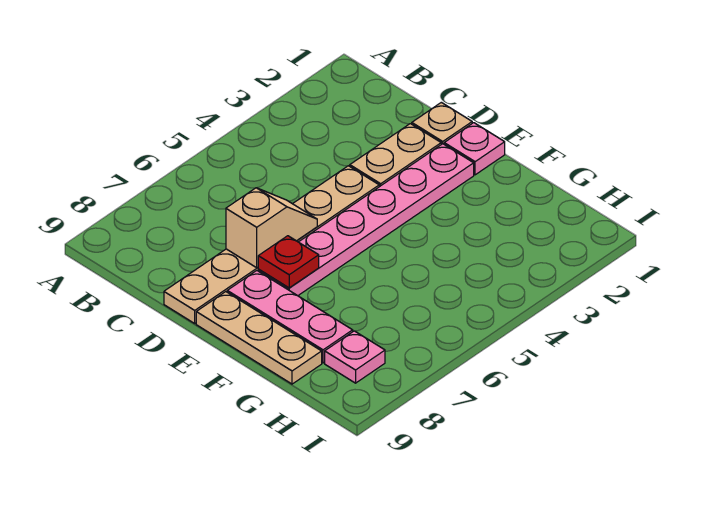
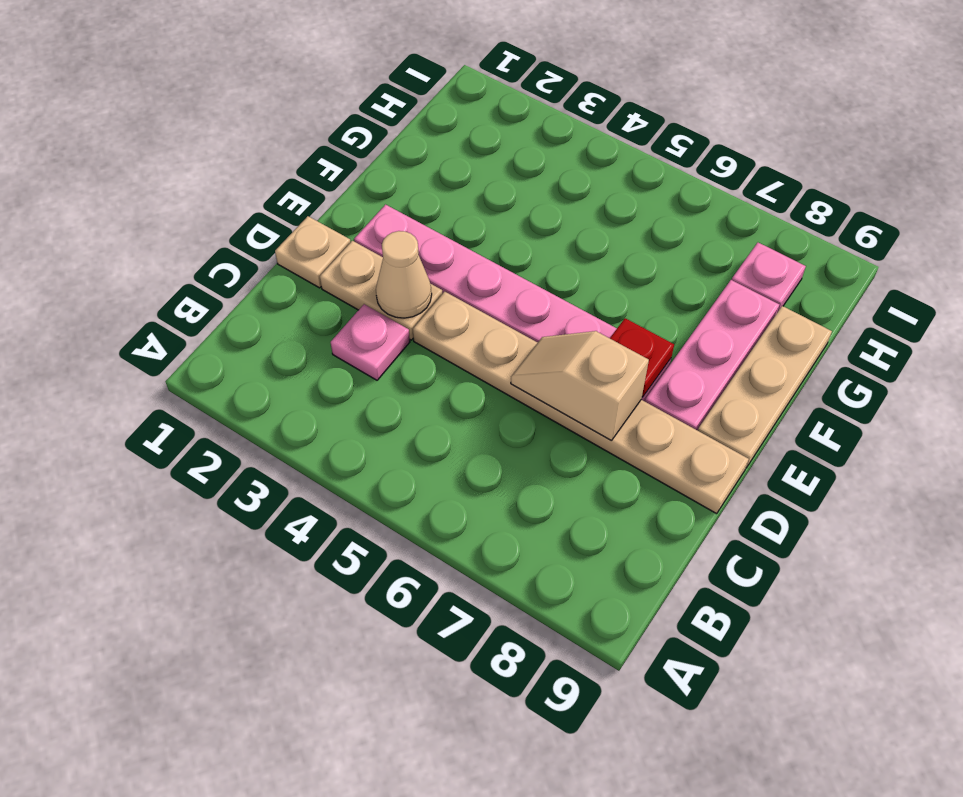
none -> tan 1x1 cone [376,231,432,318]
pink 1x1 plate [444,123,505,175] -> pink 1x1 plate moved to [331,304,410,380]

